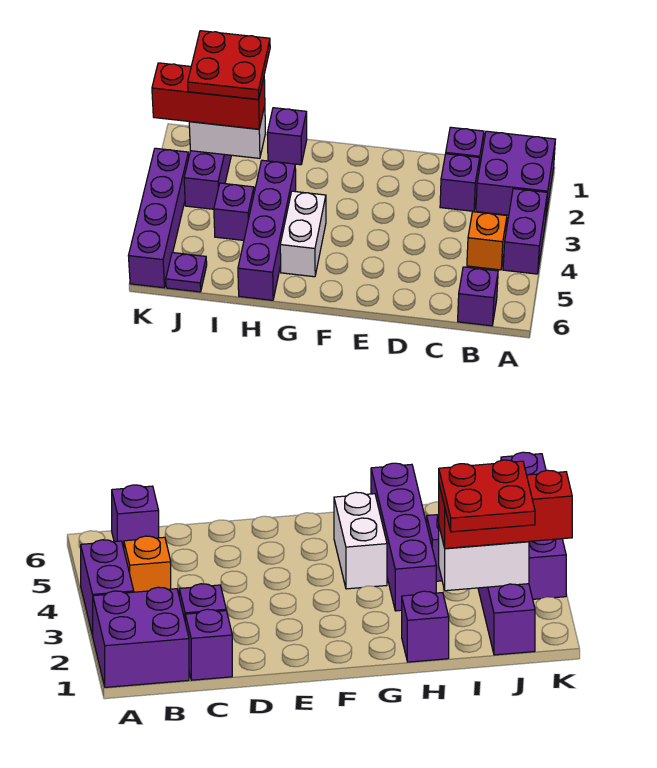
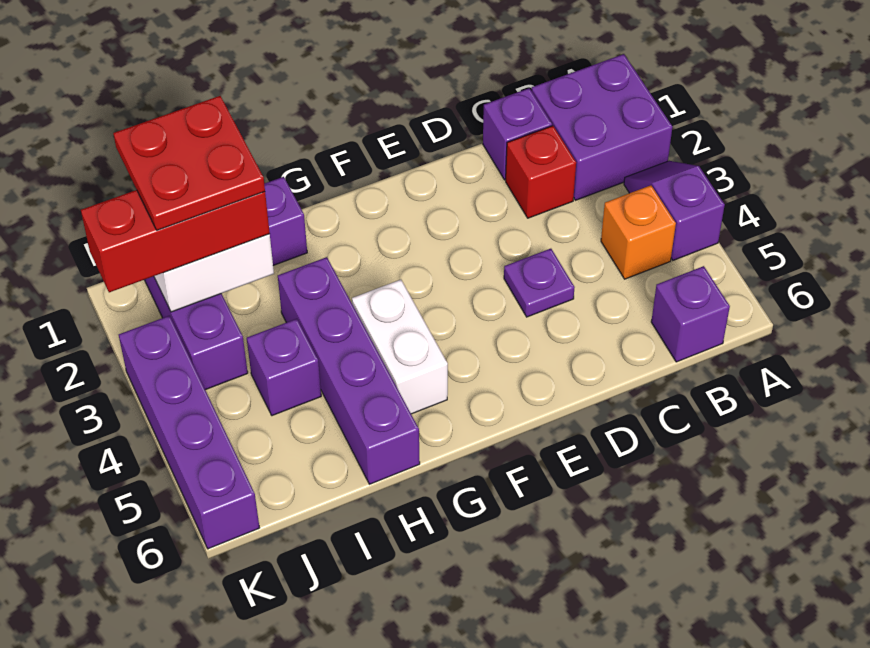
purple 1x2 brick [503,189,548,274] -> purple 1x2 slope [624,161,725,260]
purple 1x1 brick [440,154,480,211] -> red 1x1 brick [506,126,576,218]
purple 1x1 plate [166,253,207,292] -> purple 1x1 plate moved to [504,249,575,317]

